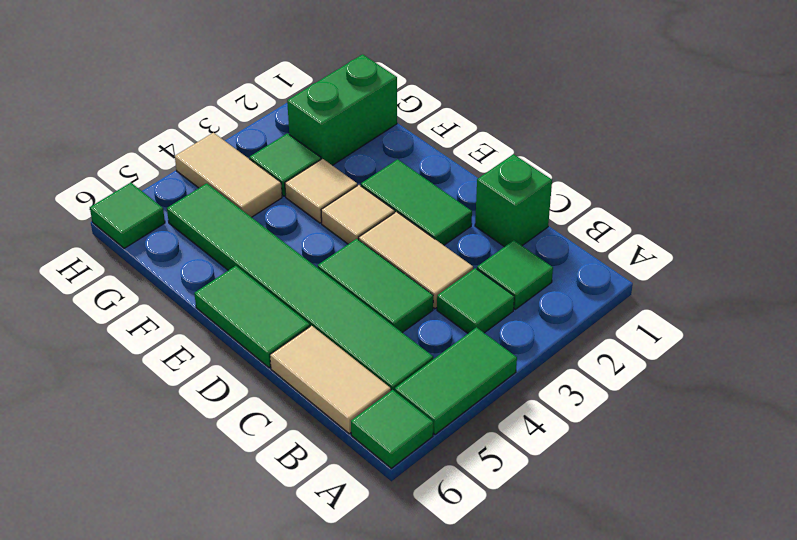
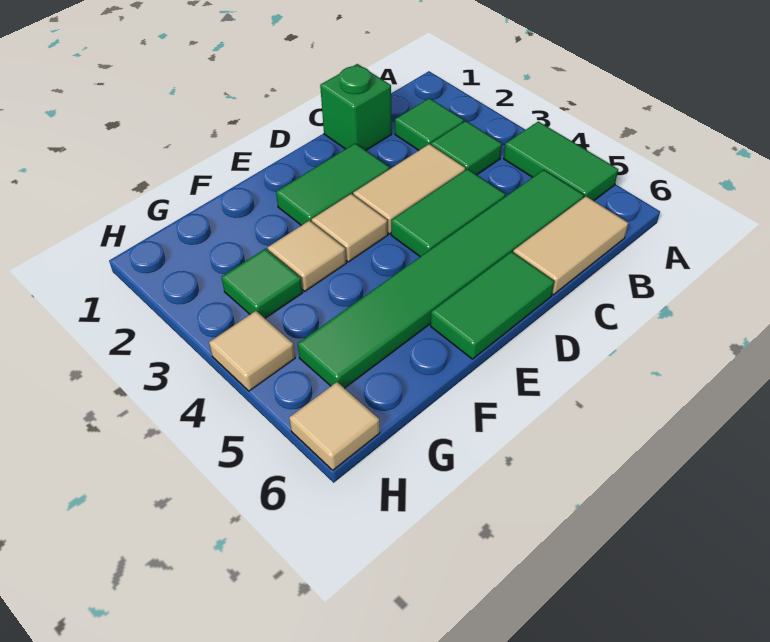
green 1x1 tile [351,390,433,468] -> none
green 1x2 brick [287,54,397,165] -> none
tan 1x2 tile [175,133,282,217] -> tan 1x1 tile [209,311,295,391]
green 1x1 tile [90,183,165,248] -> tan 1x1 tile [289,382,380,470]

